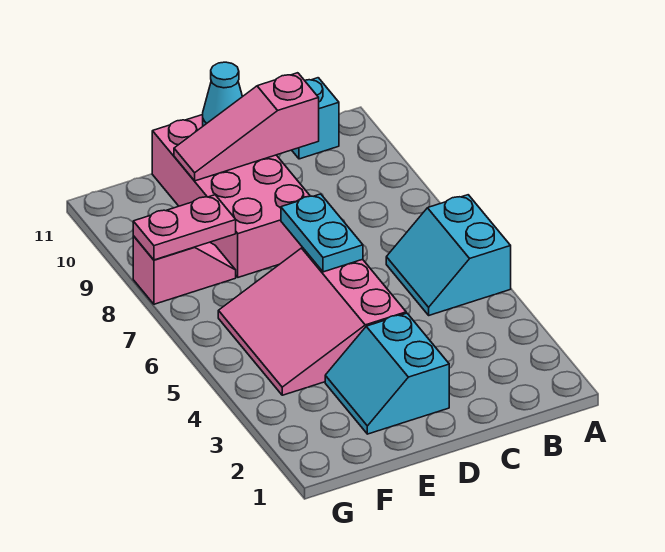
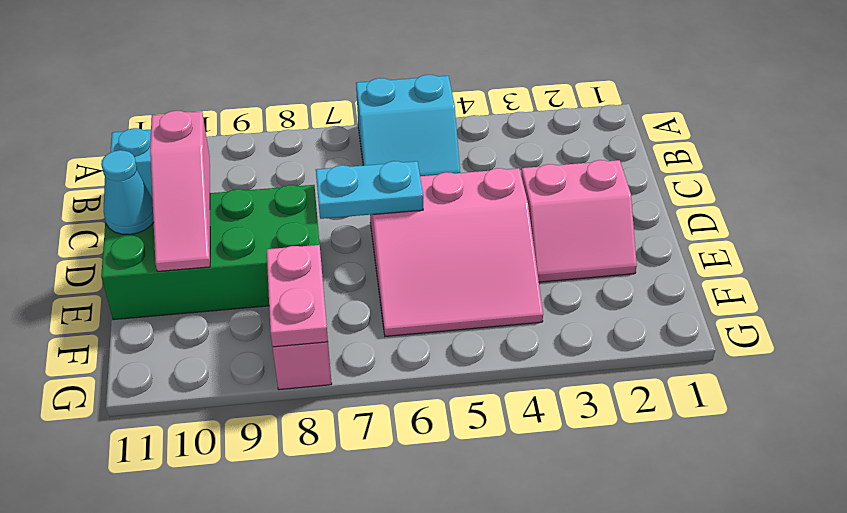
cyan 2x2 slope [325,313,449,434] -> pink 2x2 slope [521,160,637,282]
pink 2x4 brick [152,115,310,277] -> green 2x4 brick [101,185,320,320]

